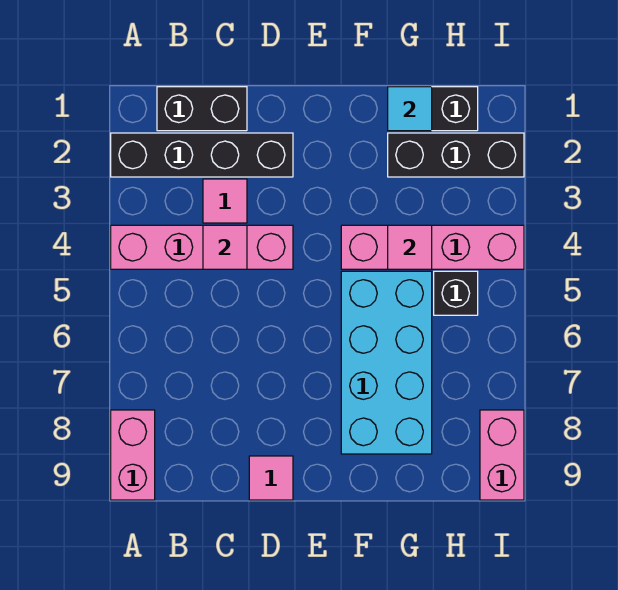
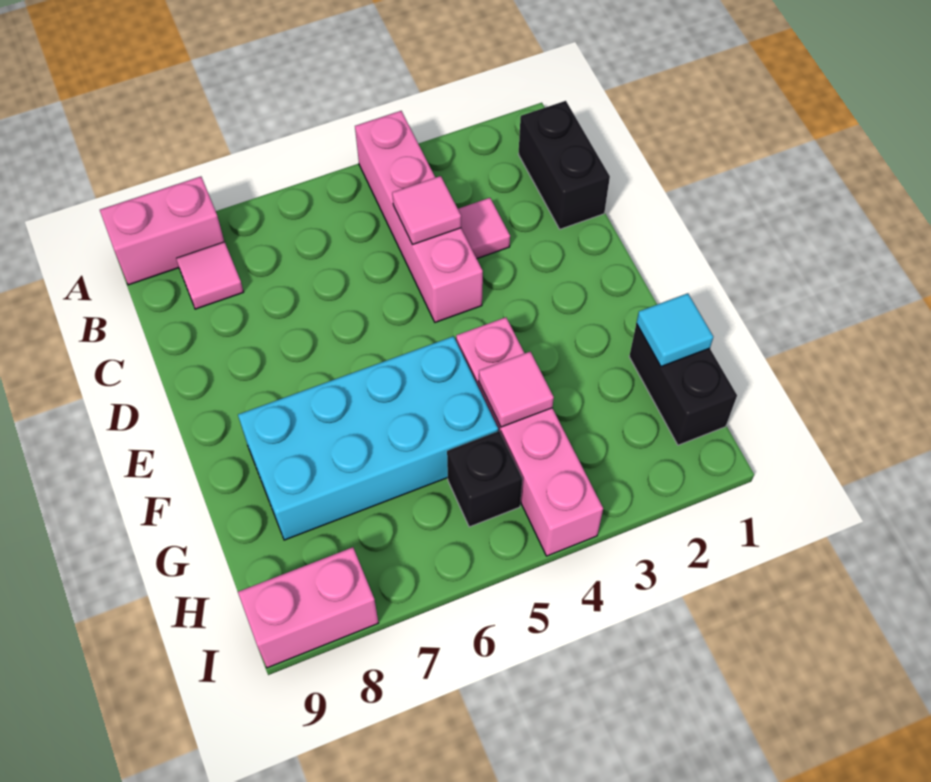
black 1x4 brick [111,133,293,177] -> none
pink 1x1 tile [249,456,293,500] -> pink 1x1 tile moved to [176,242,244,309]
black 1x3 brick [388,133,524,177] -> none

